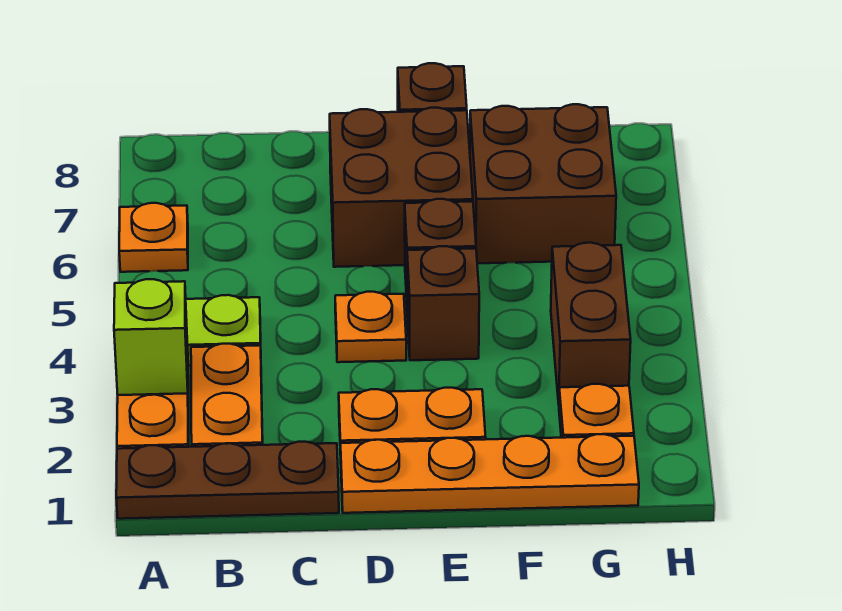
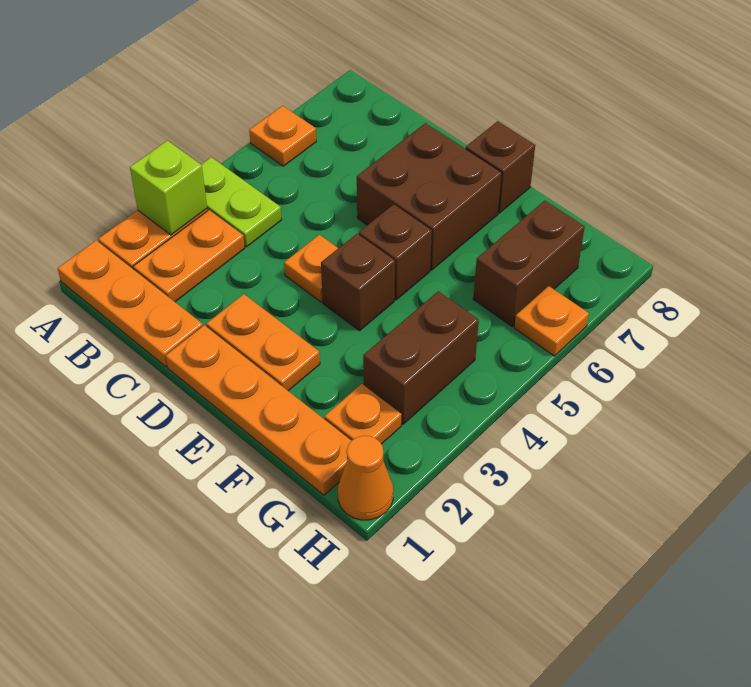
brown 1x3 plate [116,442,339,519] -> orange 1x3 plate [58,240,203,367]
brown 2x2 brick [470,104,616,263] -> brown 1x2 brick [473,201,585,326]
none -> orange 1x1 cone [338,436,393,520]
none -> orange 1x1 plate [514,286,589,356]

